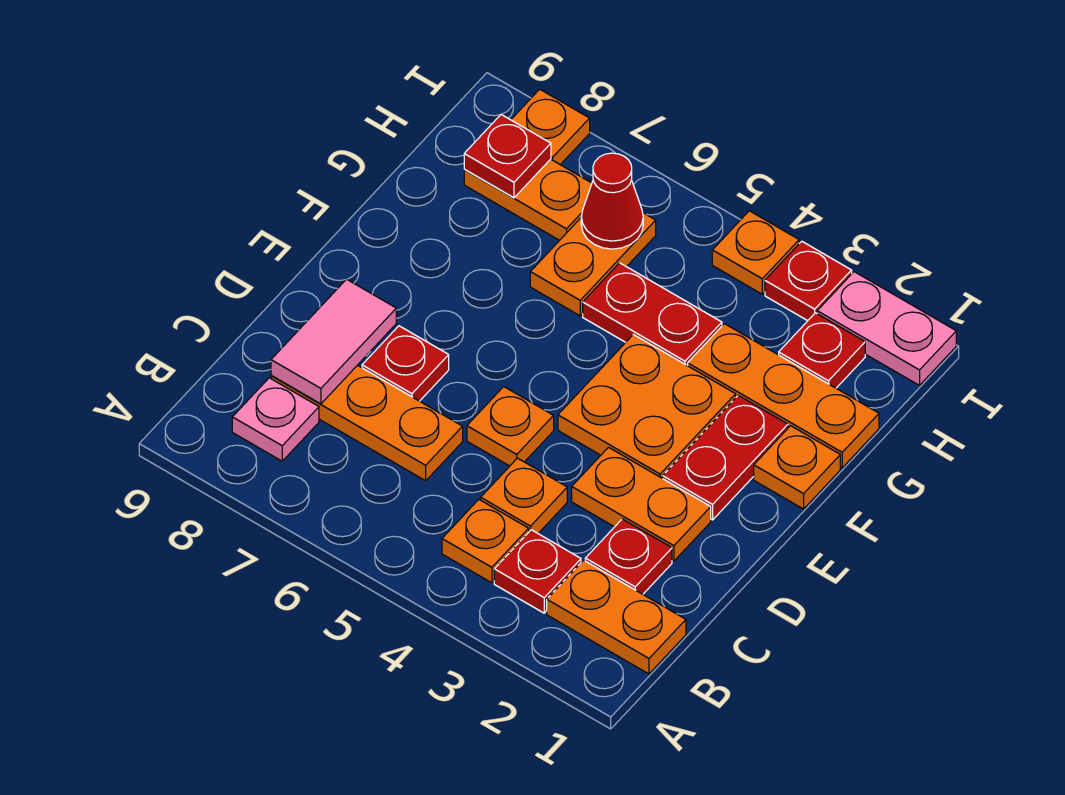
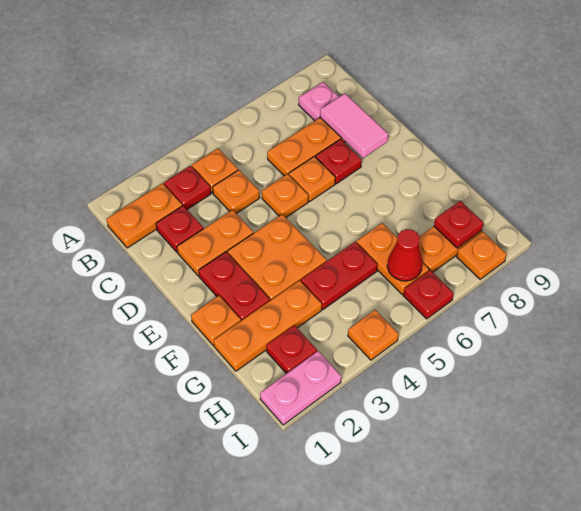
none -> orange 1x1 plate [289,156,335,201]
red 1x1 plate [765,241,852,321] -> red 1x1 plate moved to [403,270,454,319]

